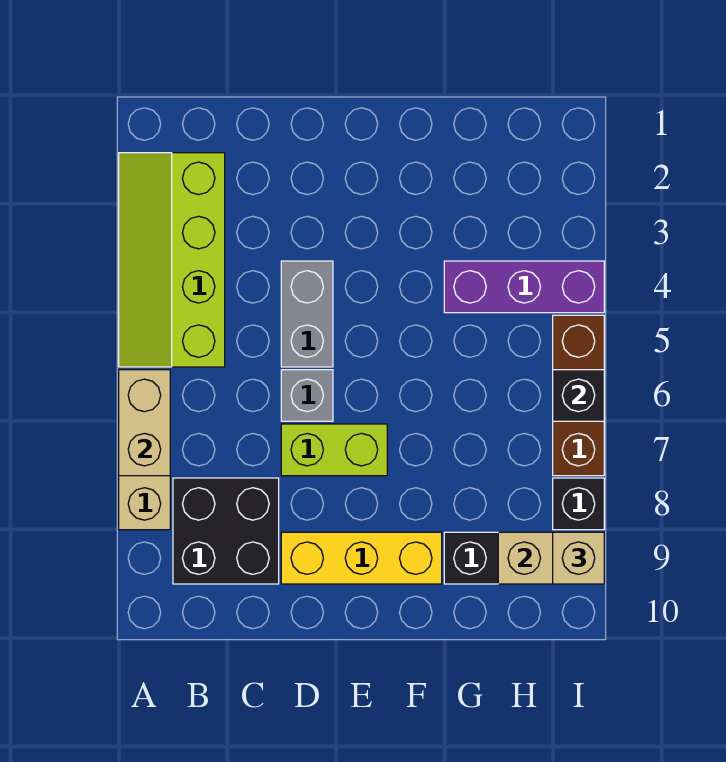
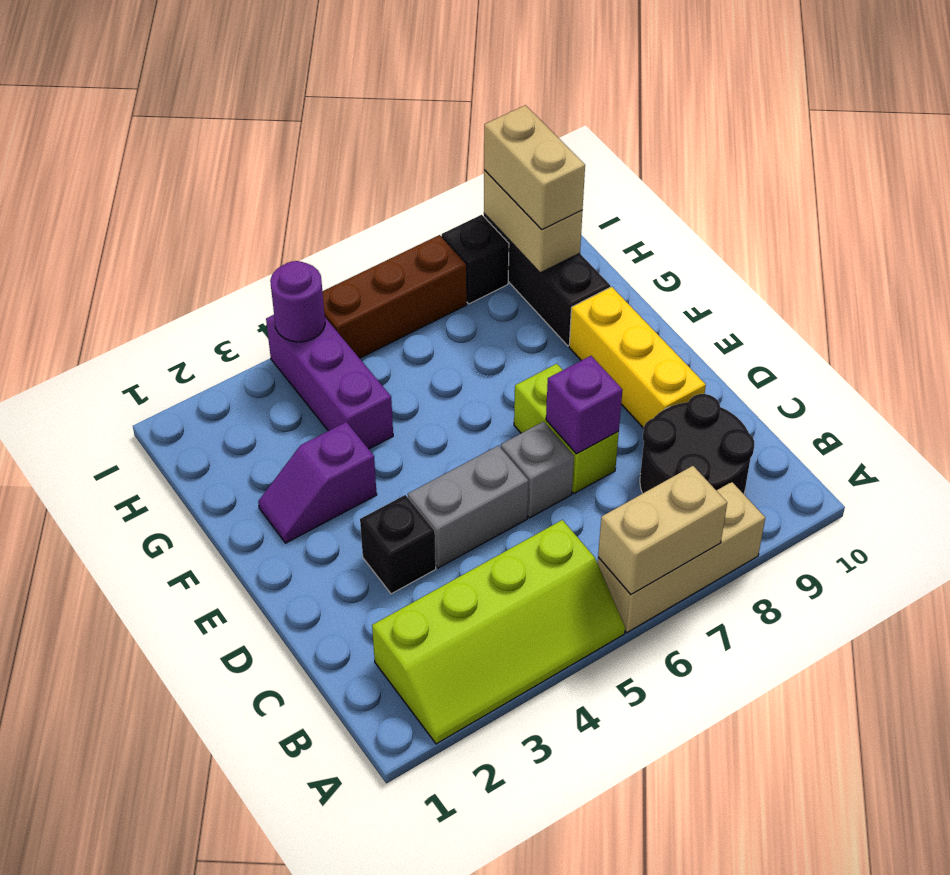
black 2x2 brick [173,478,279,584] -> black 2x2 round brick [640,394,754,494]
none -> purple 1x1 brick [546,356,622,454]
none -> purple 1x2 slope [258,422,377,543]
none -> purple 1x1 round brick [270,261,325,342]
black 1x1 brick [553,370,604,421] -> black 1x1 brick moved to [360,495,436,594]
tan 1x1 brick [553,532,604,584] -> tan 1x2 brick [484,105,585,230]

